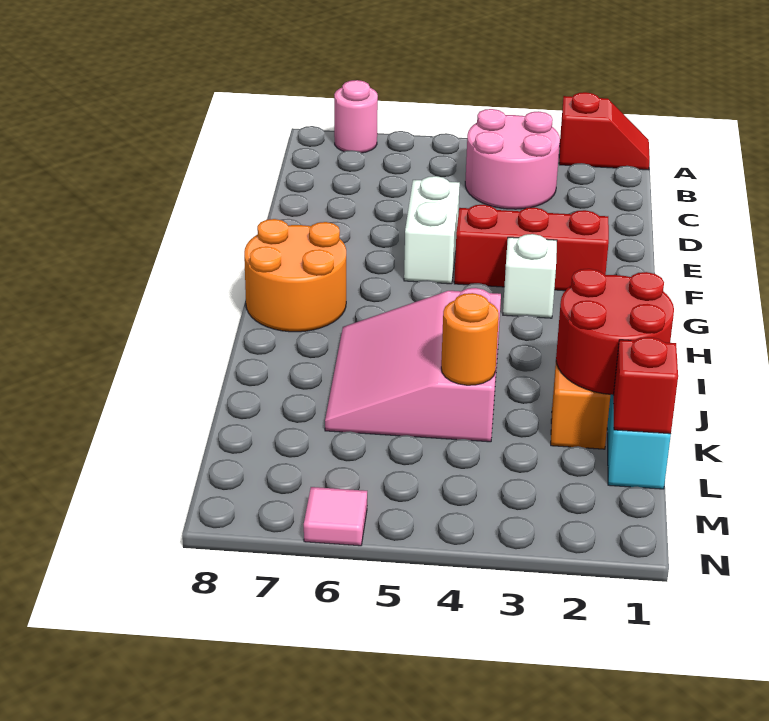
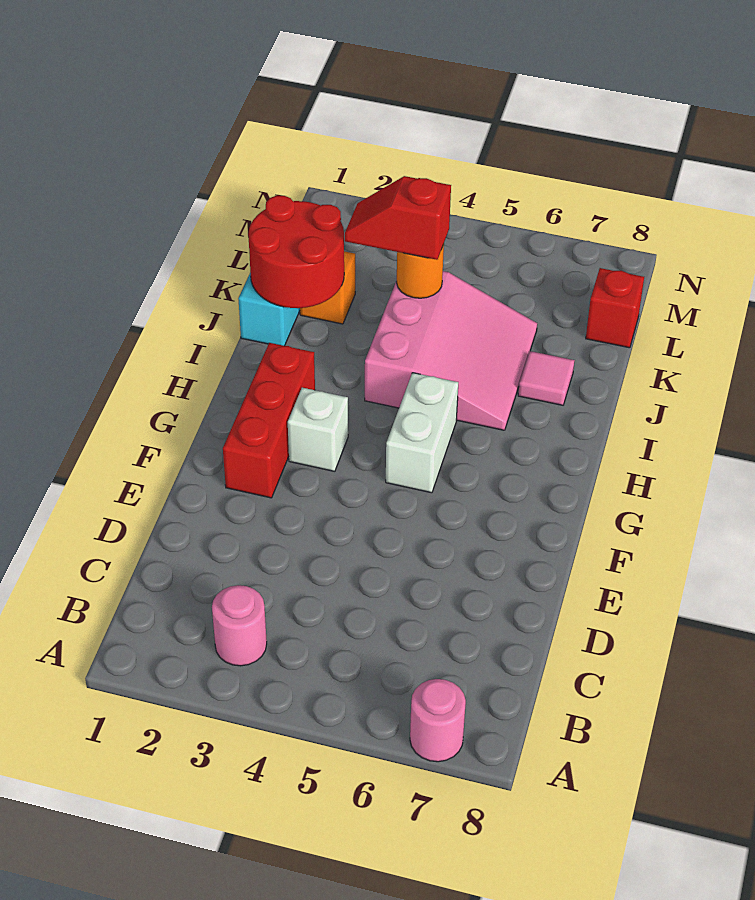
red 1x2 slope [559,92,650,170] -> red 1x2 slope moved to [345,176,451,260]
pink 2x2 round brick [465,109,560,209] -> pink 1x1 round brick [212,585,267,666]
white 1x2 brick [404,176,460,284] -> white 1x2 brick moved to [386,373,458,493]
red 1x3 brick [454,205,609,291] -> red 1x3 brick turned to [223,343,315,498]
orange 2x2 round brick [244,219,346,332] -> none
red 1x1 brick [613,337,678,434] -> red 1x1 brick moved to [586,268,644,348]
pink 1x1 tile [304,487,367,546] -> pink 1x1 tile moved to [518,351,575,405]

